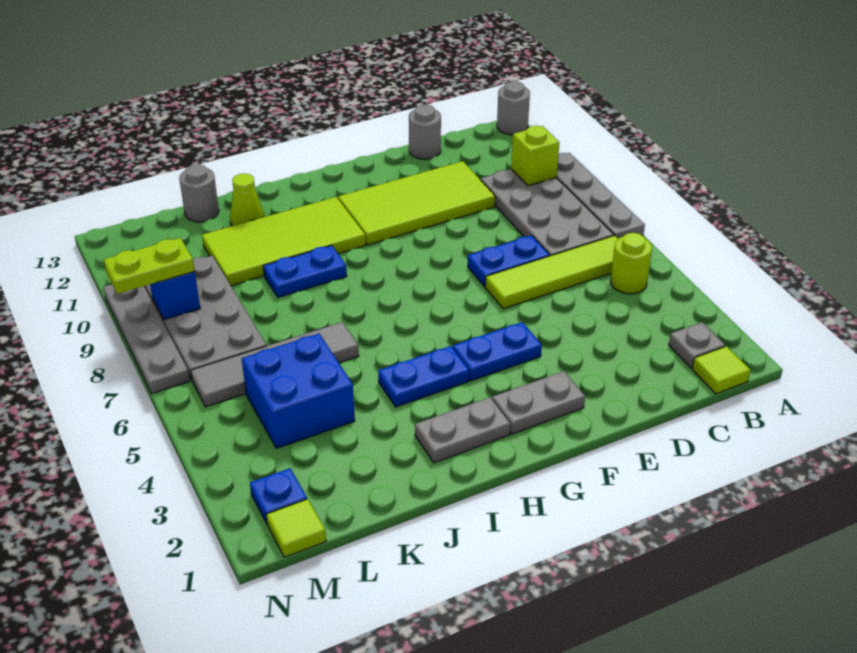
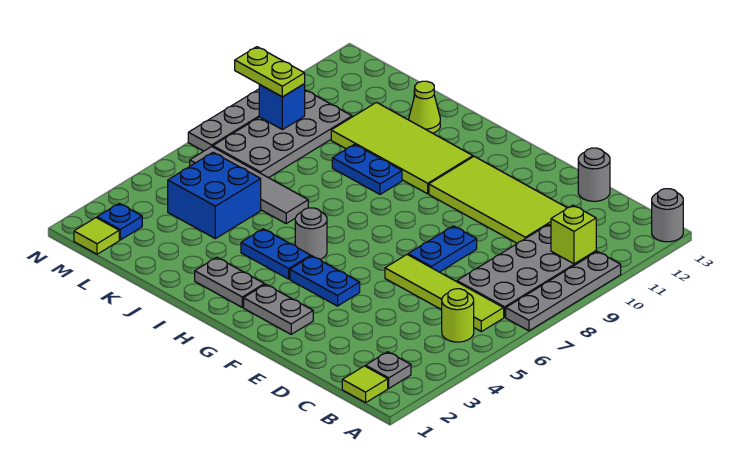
blue 1x2 plate [468,235,550,287] -> blue 1x2 plate turned to [408,226,477,272]
grey 1x1 round brick [179,164,219,222] -> grey 1x1 round brick moved to [295,208,327,259]

